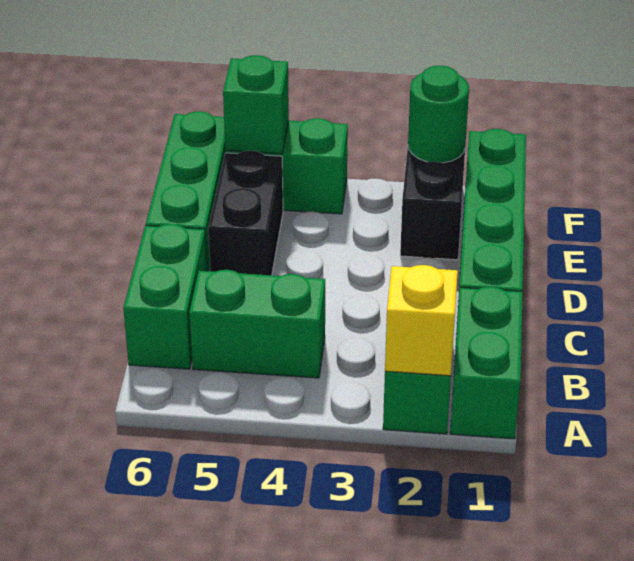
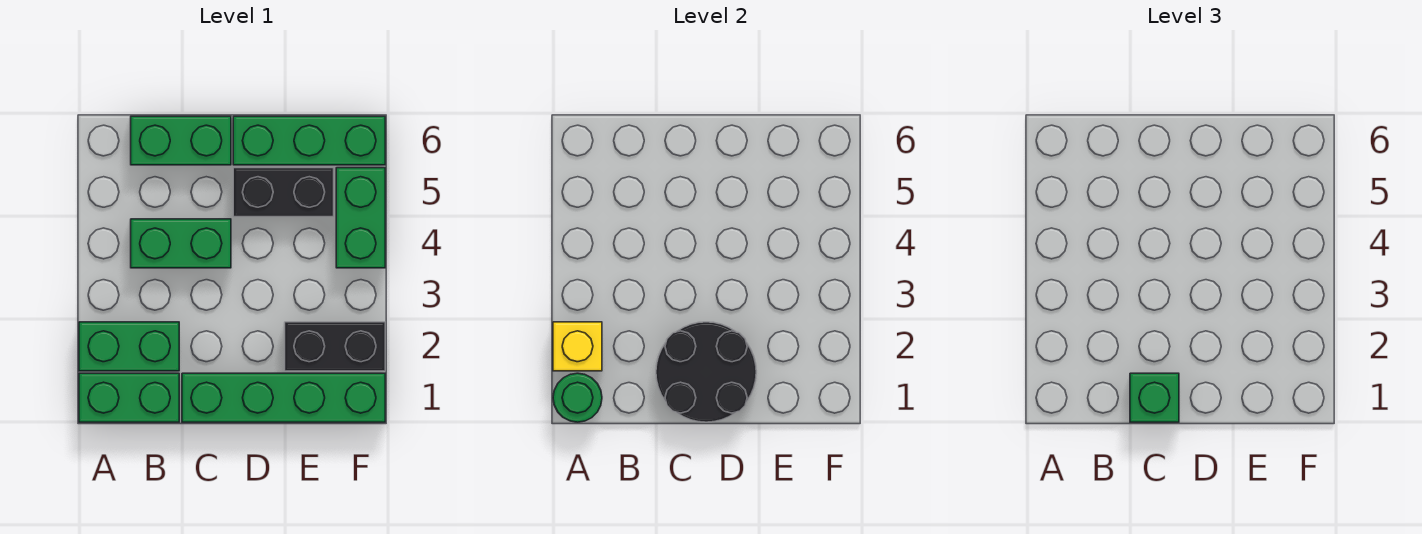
green 1x2 brick [189,270,325,378] -> green 1x2 brick turned to [131,219,231,268]
none -> black 2x2 round brick [656,322,756,422]
green 1x1 round brick [408,66,469,163] -> green 1x1 round brick moved to [553,373,602,422]
green 1x1 brick [223,55,289,154] -> green 1x1 brick moved to [1130,373,1179,422]

